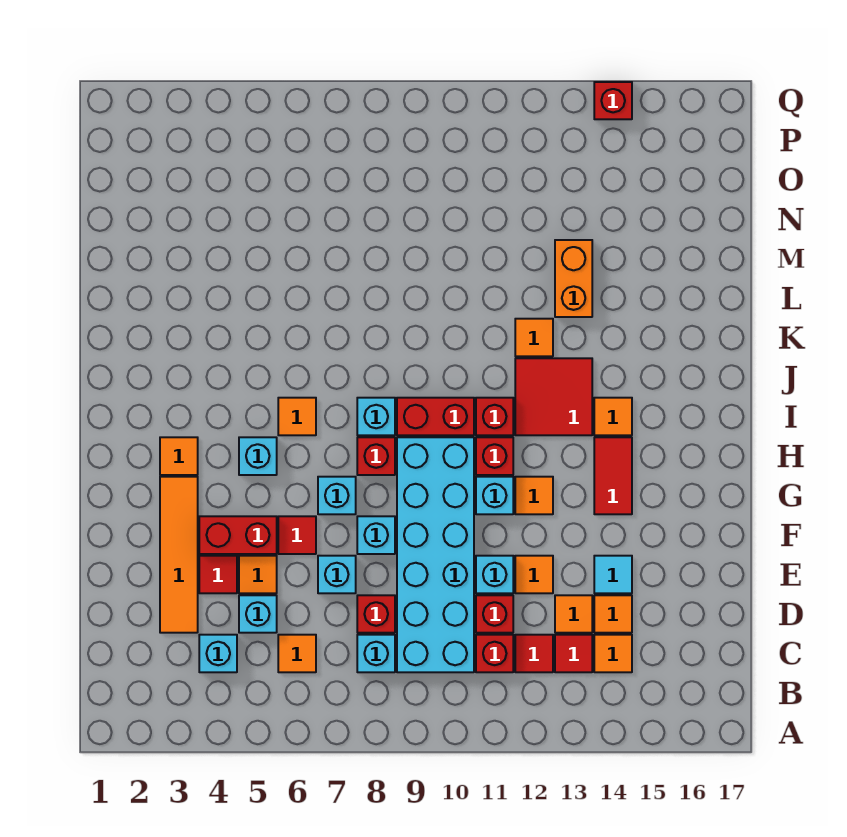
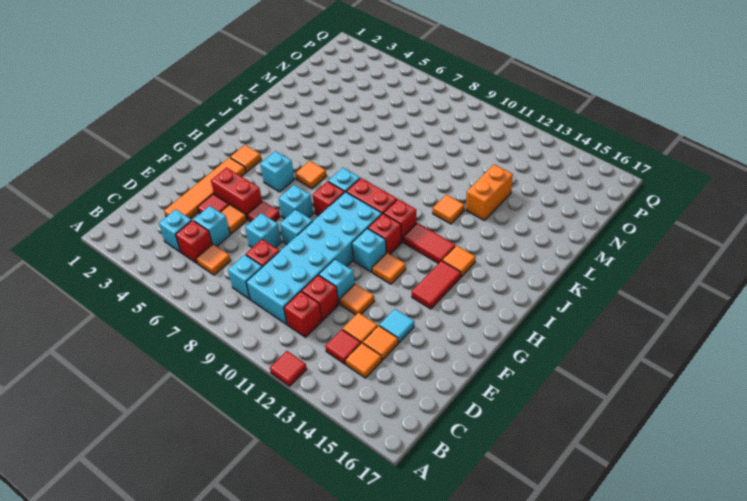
red 1x1 tile [515,635,553,672] -> red 1x1 tile moved to [270,351,307,386]
red 2x2 tile [515,358,592,435] -> red 1x2 tile [403,223,455,264]
red 1x1 brick [594,82,632,119] -> red 1x1 brick moved to [176,220,212,263]

